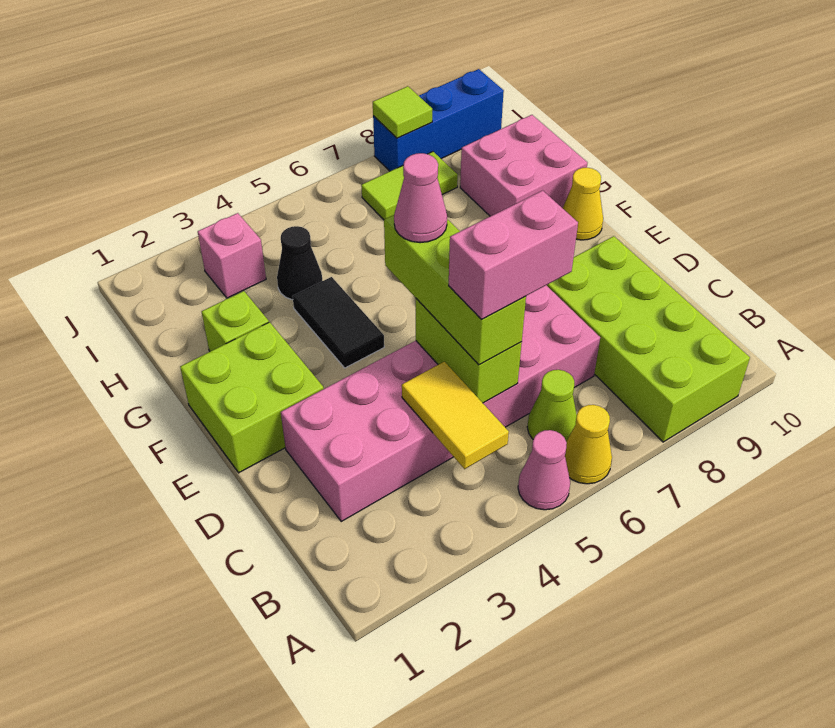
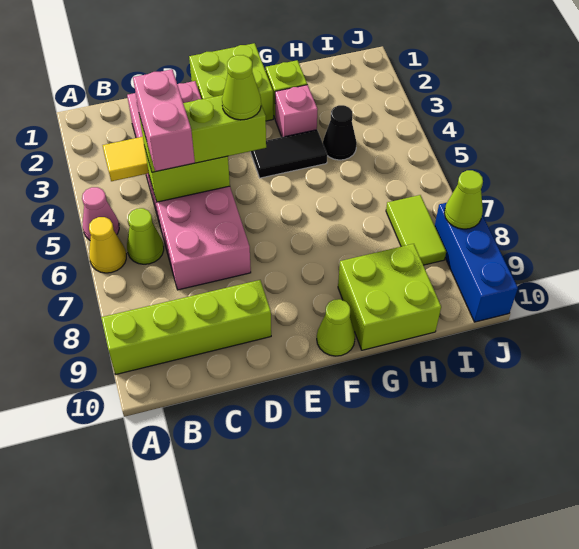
lime 2x4 brick [547,236,750,442] -> lime 1x4 brick [101,280,271,375]
pink 1x1 cone [394,153,447,243] -> lime 1x1 cone [222,55,261,120]
yellow 1x1 cone [563,168,603,240] -> lime 1x1 cone [317,299,355,356]
pink 2x2 brick [460,115,587,216] -> lime 2x2 brick [338,244,441,350]
pink 1x1 brick [198,213,266,298] -> pink 1x1 brick moved to [275,85,318,137]
lime 1x1 tile [373,86,432,138] -> lime 1x1 cone [444,170,483,229]

